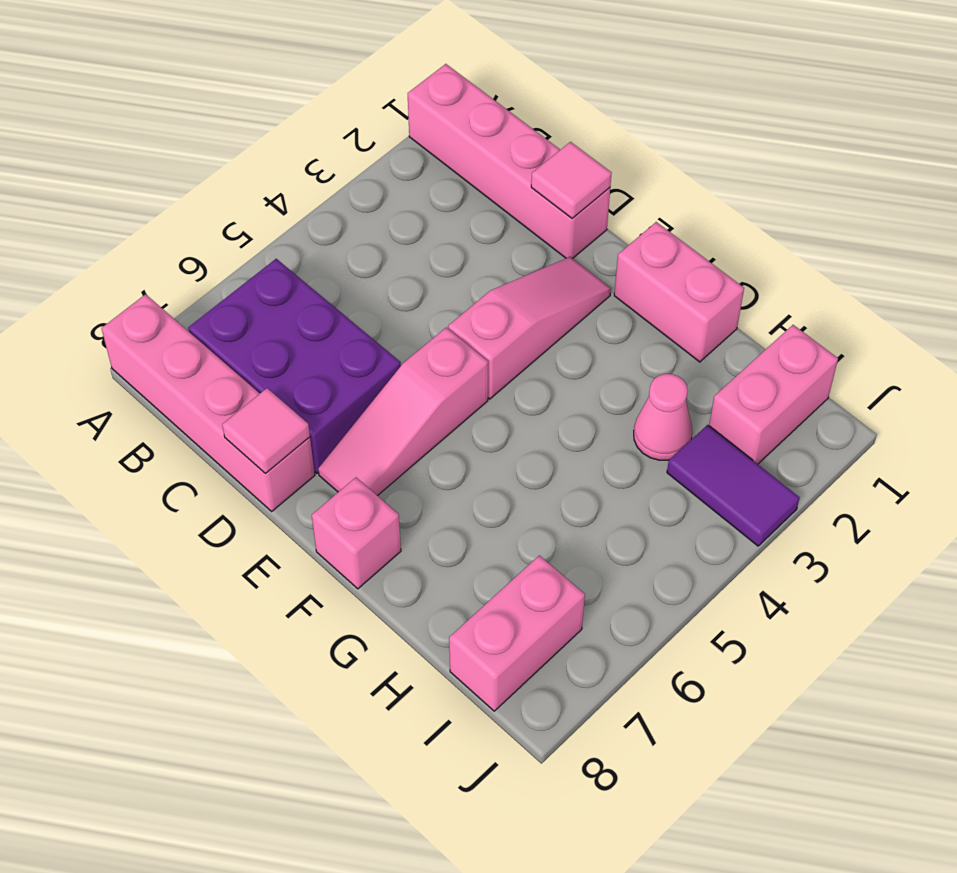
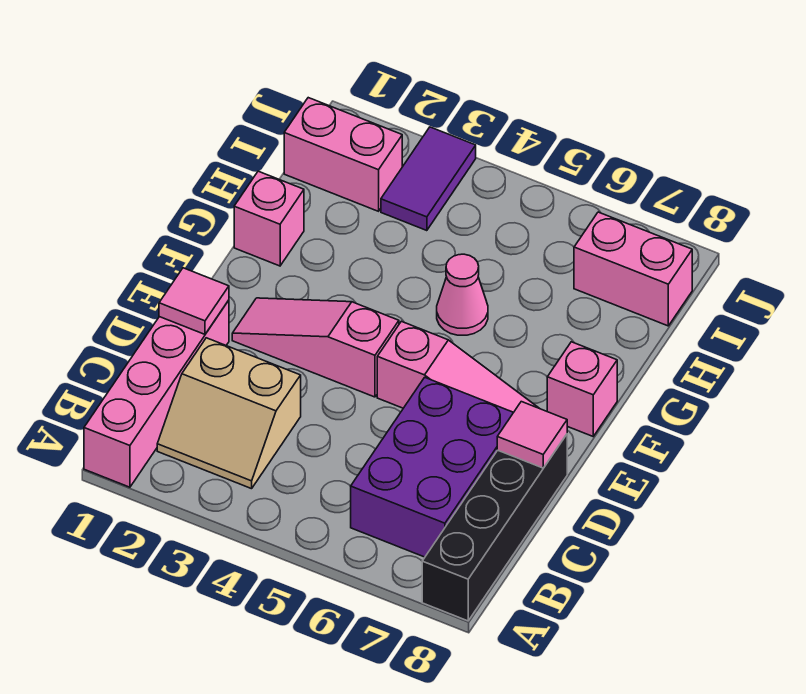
pink 1x4 brick [102,294,315,511] -> black 1x4 brick [422,434,567,621]
none -> tan 2x2 slope [157,338,301,489]
pink 1x2 brick [614,222,744,362] -> pink 1x1 brick [234,171,304,266]
pink 1x1 cone [634,374,692,460] -> pink 1x1 cone moved to [437,254,488,335]

